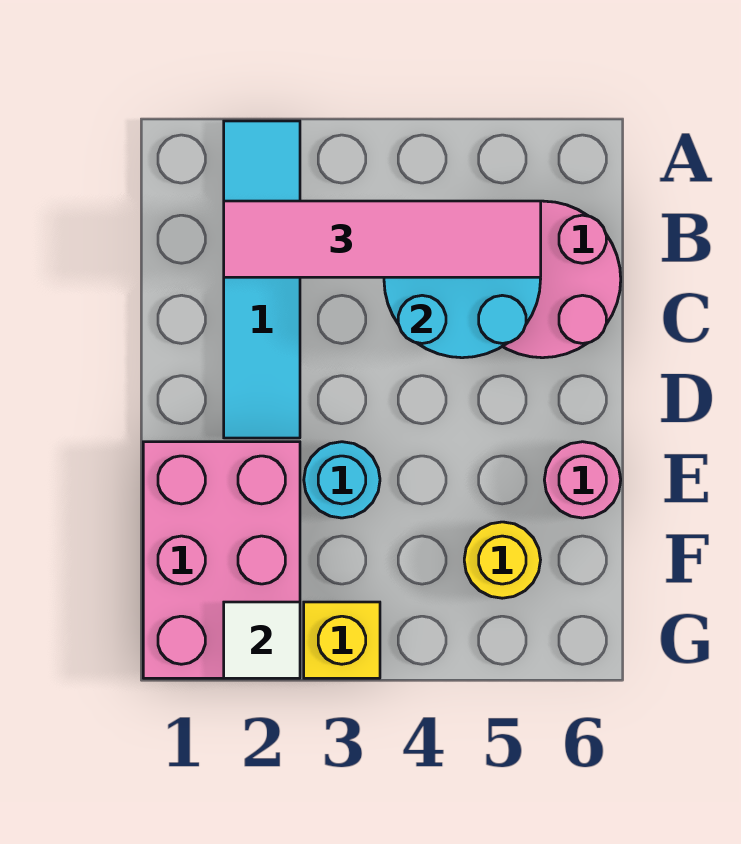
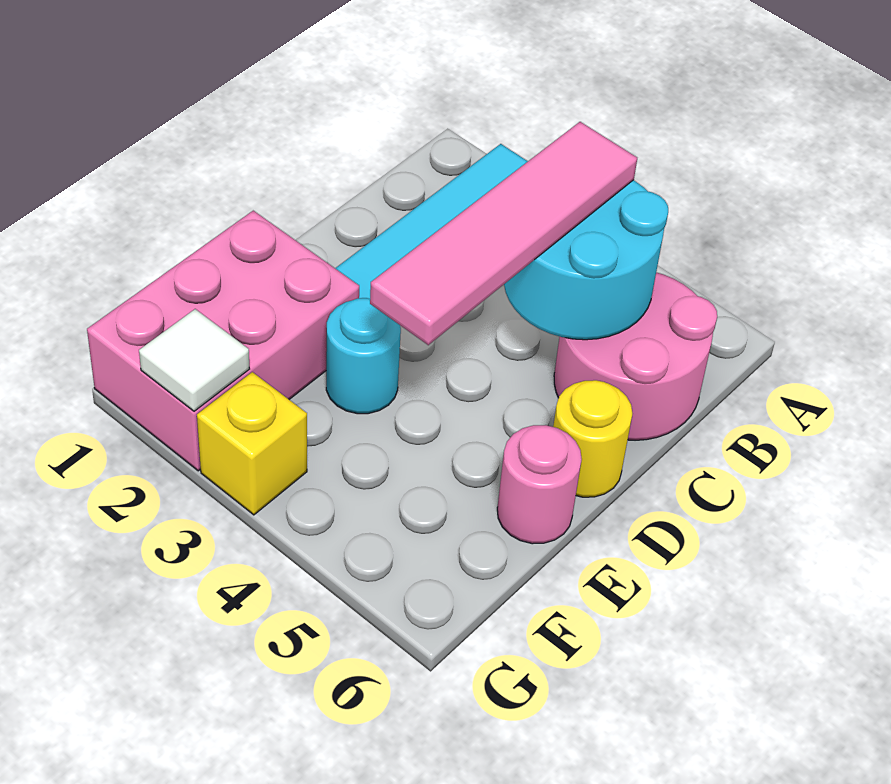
pink 1x4 tile [224,201,541,277] -> pink 1x4 tile turned to [370,122,637,345]
yellow 1x1 round brick [464,522,540,598] -> yellow 1x1 round brick moved to [553,380,632,497]

